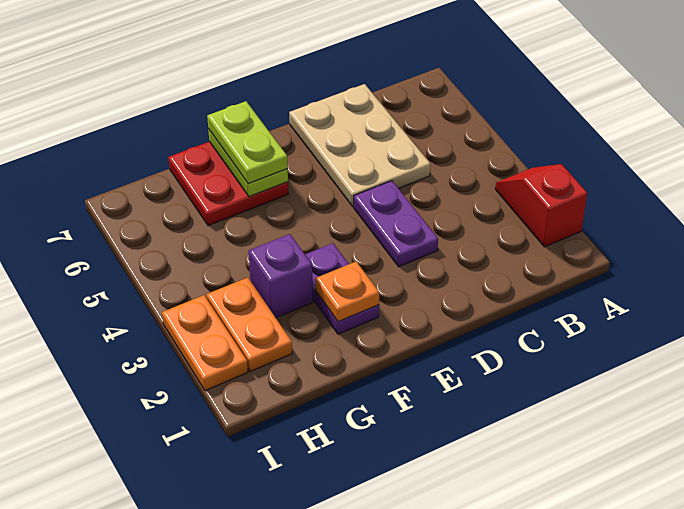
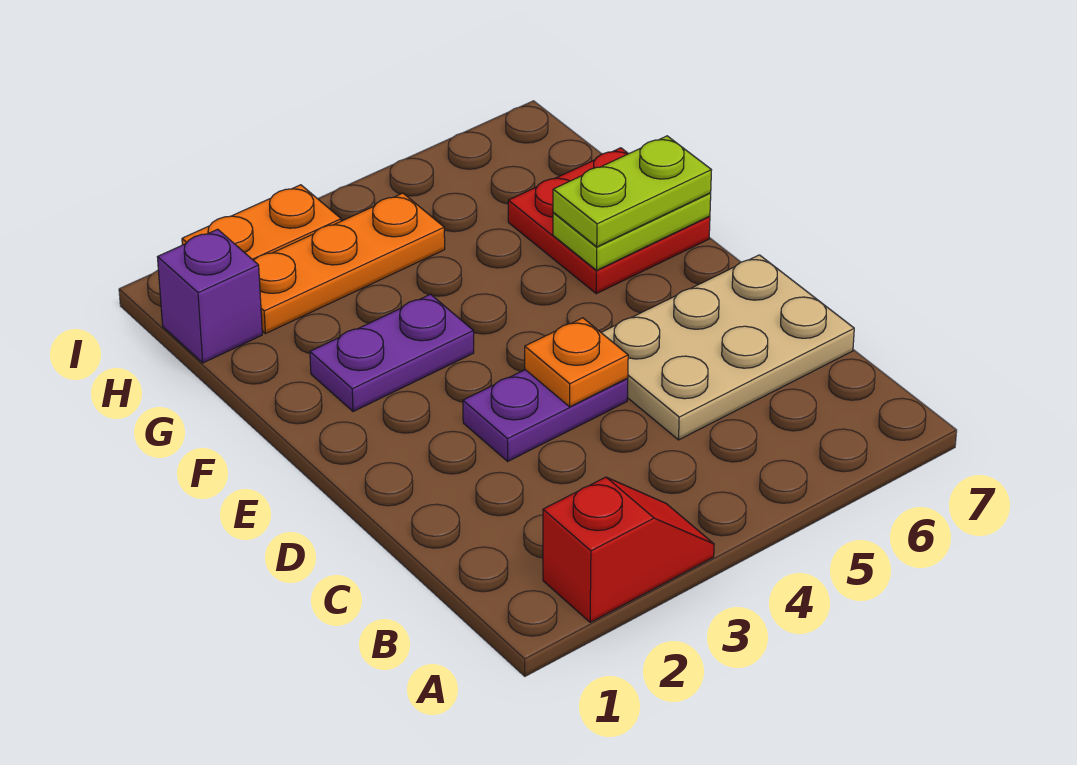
orange 1x1 plate [315,261,379,322] -> orange 1x1 plate moved to [525,318,628,407]
purple 1x1 brick [249,234,313,318] -> purple 1x1 brick moved to [158,229,262,363]
orange 1x2 plate [206,278,292,372] -> orange 1x3 plate [254,193,445,334]

